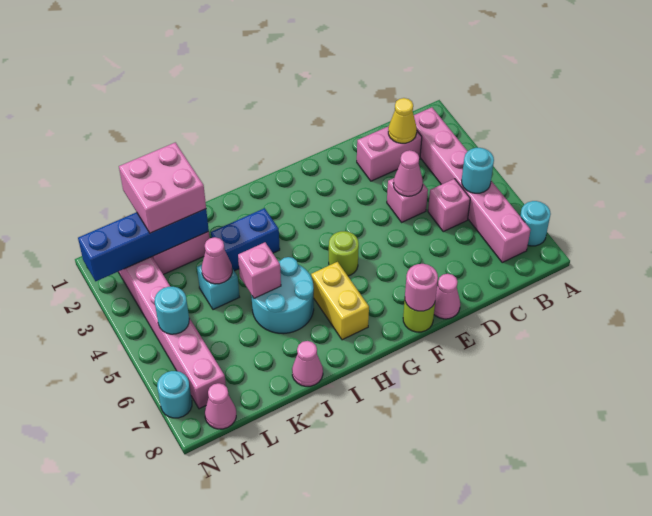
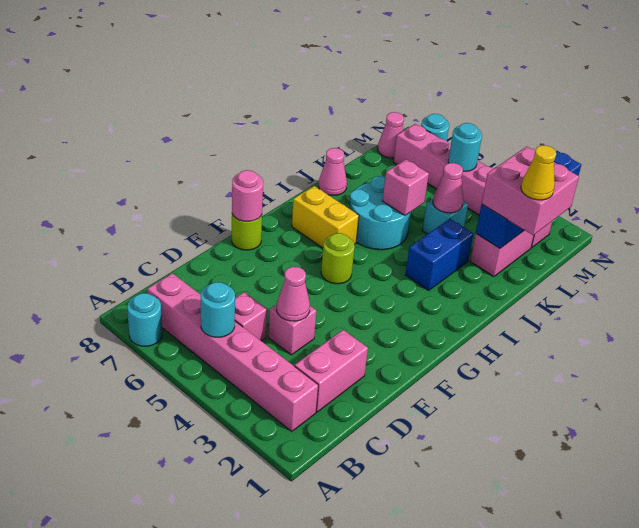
yellow 1x1 cone [388,98,417,143] -> yellow 1x1 cone moved to [521,145,556,200]
pink 1x1 cone [434,274,460,319] -> none

